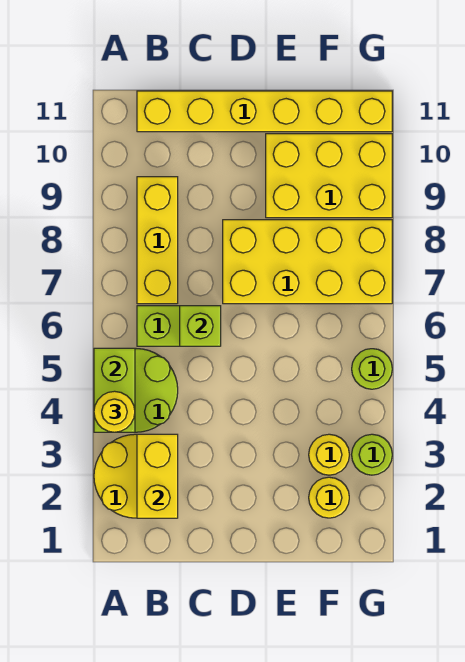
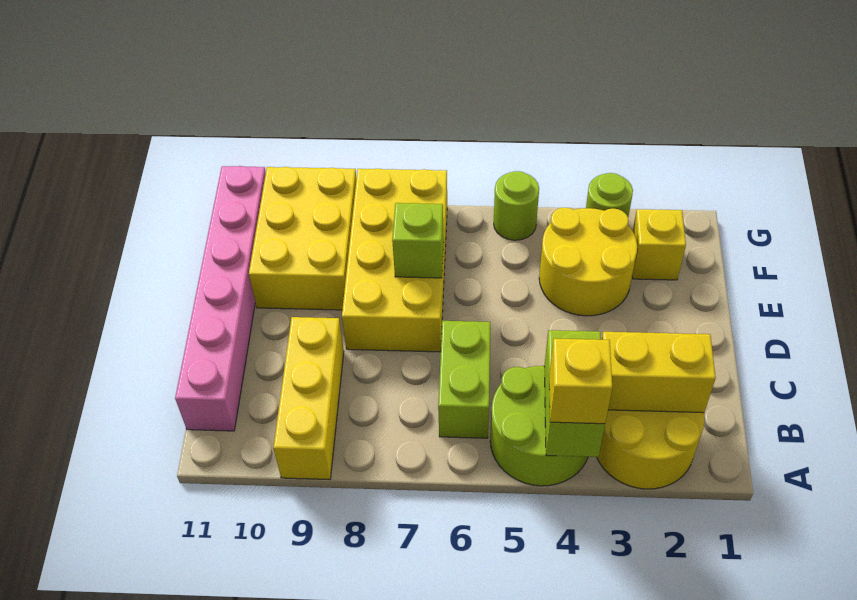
lime 1x2 brick [94,348,135,432] -> lime 1x2 brick turned to [544,330,605,457]
yellow 1x1 round brick [94,391,135,432] -> yellow 1x1 brick [549,338,612,424]
yellow 1x3 brick [137,177,178,304] -> yellow 1x3 brick turned to [273,317,344,480]
yellow 1x6 brick [137,91,392,132] -> pink 1x6 brick [175,166,266,431]
lime 1x1 brick [180,306,221,346] -> lime 1x1 brick moved to [392,203,444,278]
yellow 1x1 round brick [309,477,349,518] -> yellow 1x1 brick [632,209,686,280]
yellow 1x1 round brick [309,434,349,475] -> yellow 2x2 round brick [539,208,637,316]

